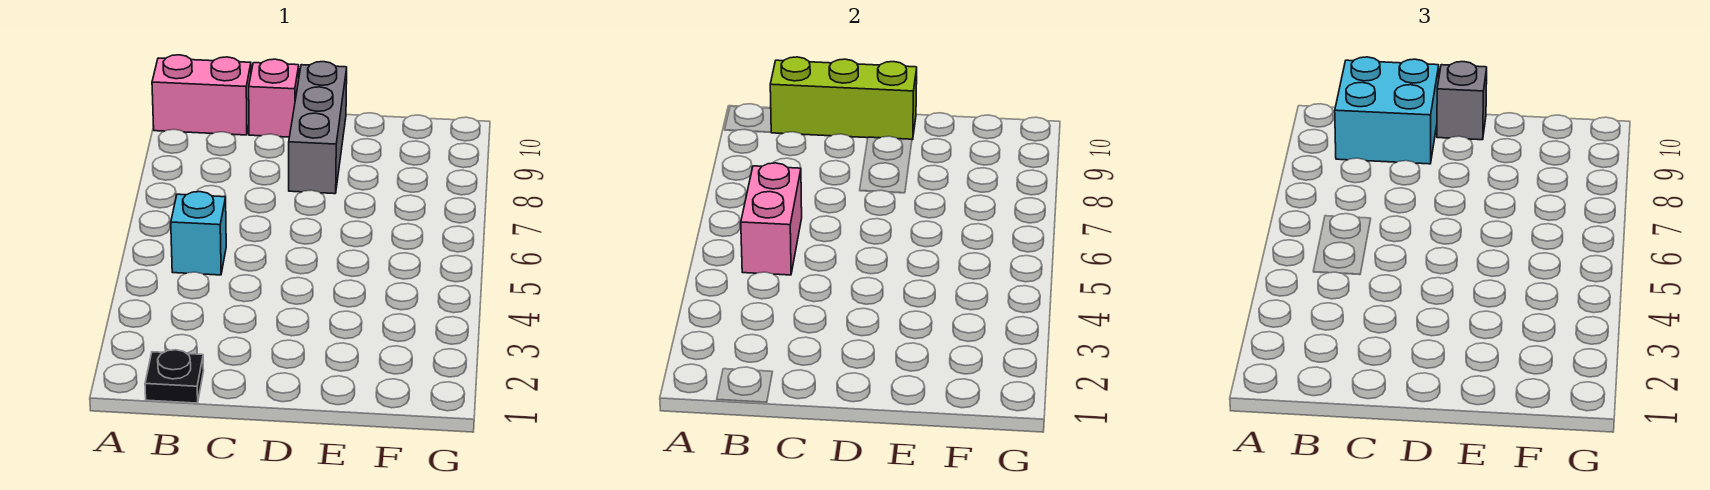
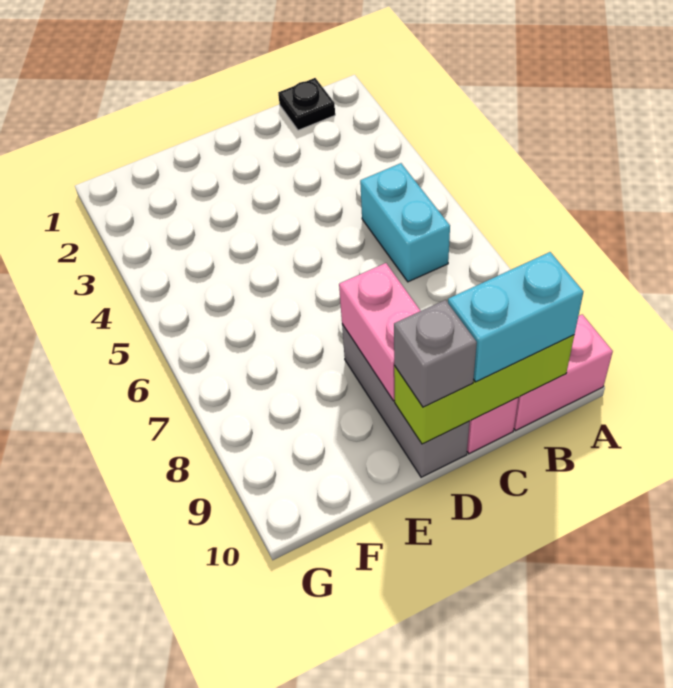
cyan 1x1 brick [171,192,226,275] -> cyan 1x2 brick [360,163,450,282]
pink 1x2 brick [741,163,802,275] -> pink 1x2 brick moved to [339,263,420,401]
cyan 2x2 brick [1335,57,1439,164] -> cyan 1x2 brick [448,252,583,382]

